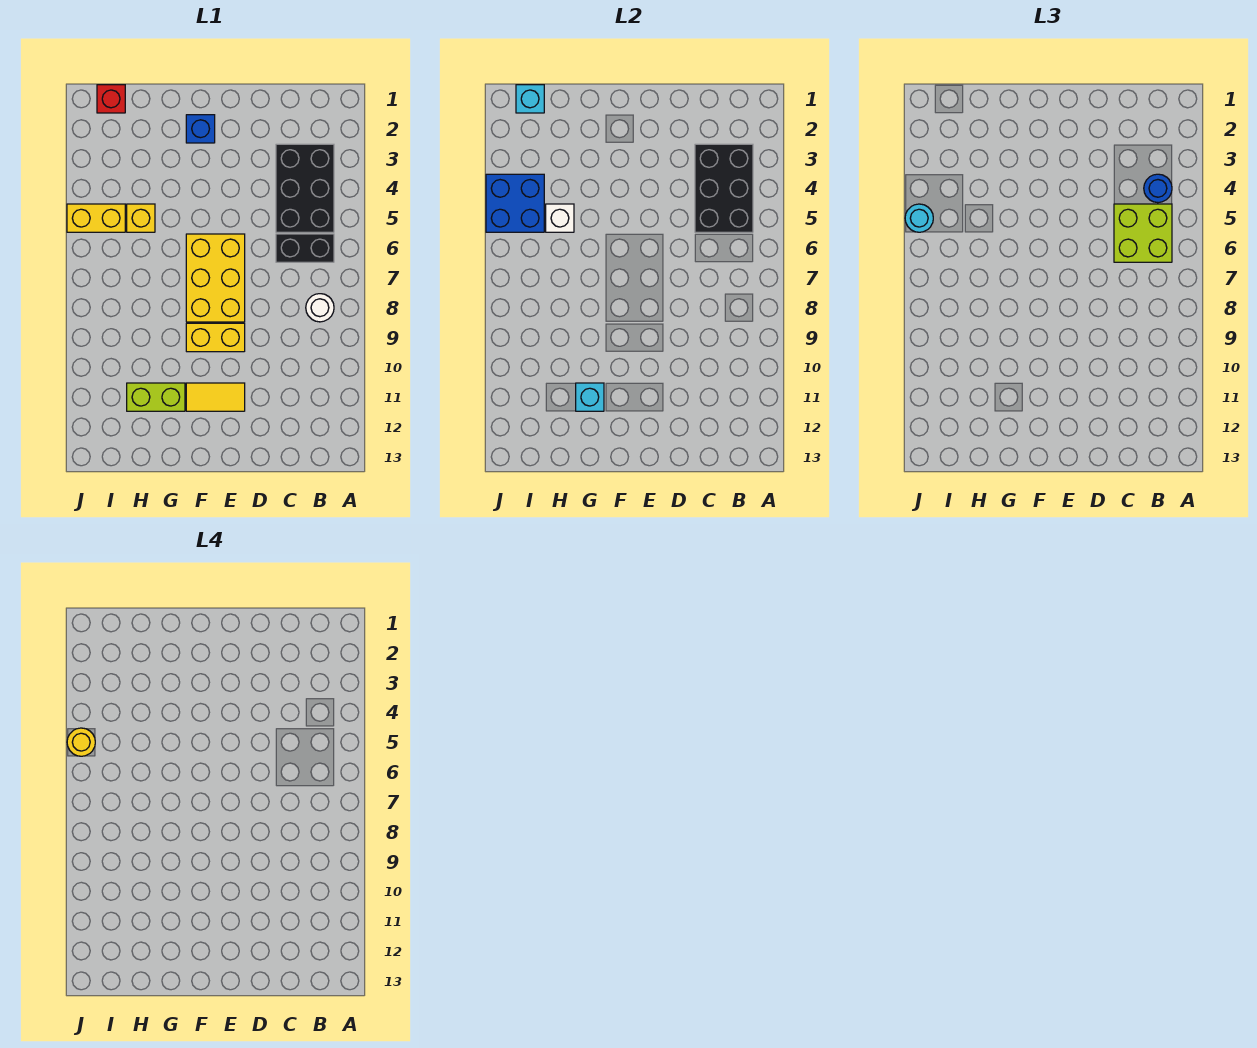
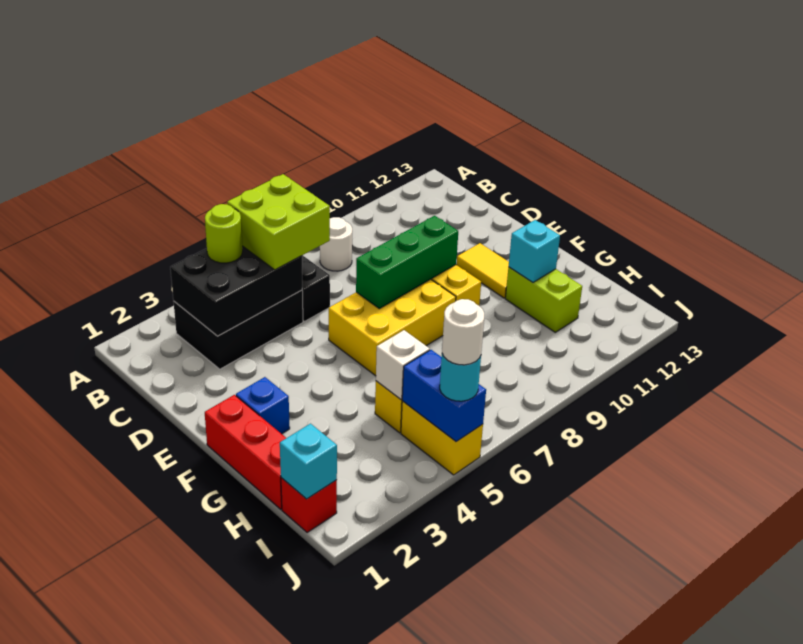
blue 1x1 round brick [1144,174,1172,203] -> lime 1x1 round brick [205,204,243,263]
none -> green 1x3 brick [356,216,458,309]
none -> red 1x3 brick [205,395,286,509]
blue 2x2 brick [486,174,544,232] -> blue 1x2 brick [402,350,486,442]
yellow 1x1 round brick [67,728,95,756] -> white 1x1 round brick [442,299,484,365]

